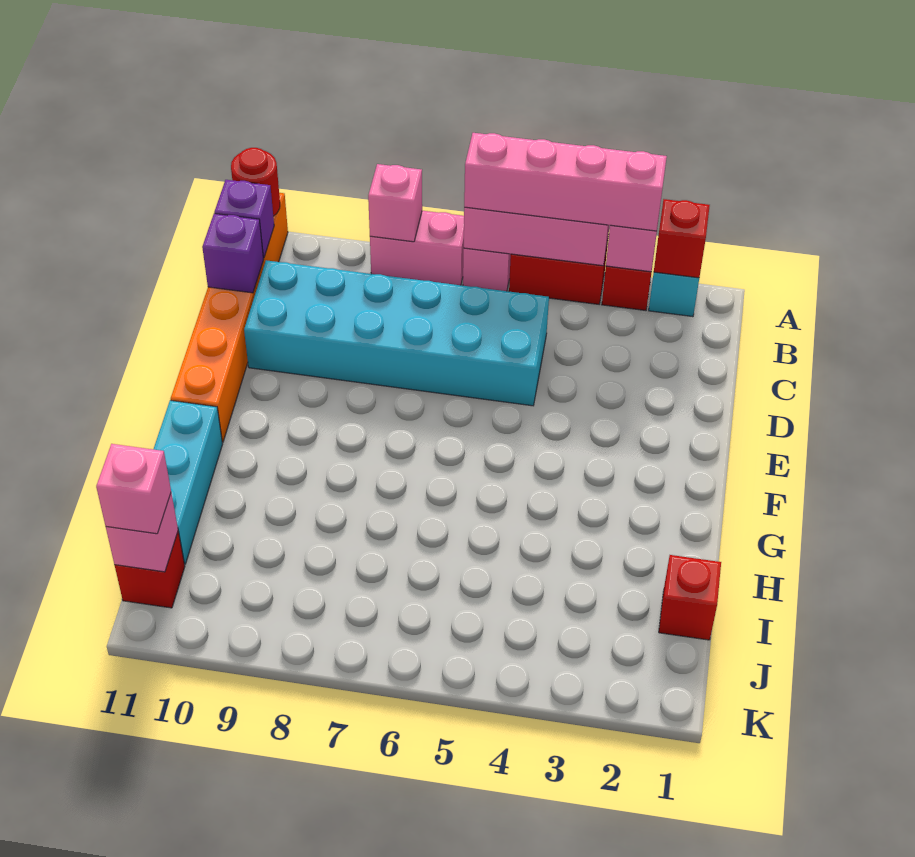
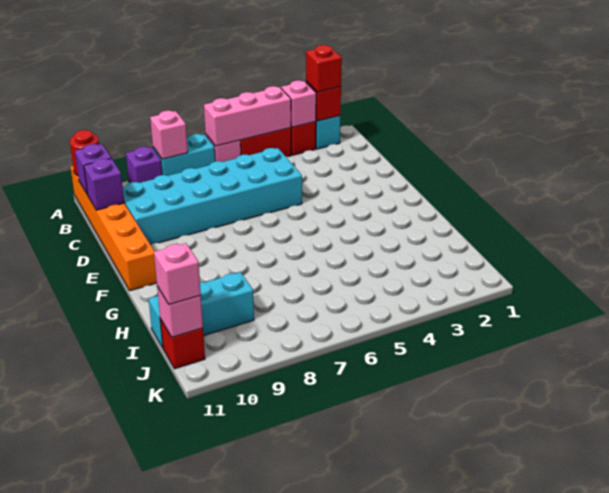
pink 1x4 brick [464,133,667,231] -> none
pink 1x2 brick [370,211,464,285] -> cyan 1x2 brick [153,134,215,176]
none -> purple 1x1 brick [126,147,162,183]
cyan 1x3 brick [153,400,223,564] -> cyan 1x3 brick turned to [149,272,254,348]
red 1x1 brick [659,555,721,640] -> red 1x1 brick moved to [306,45,342,92]

